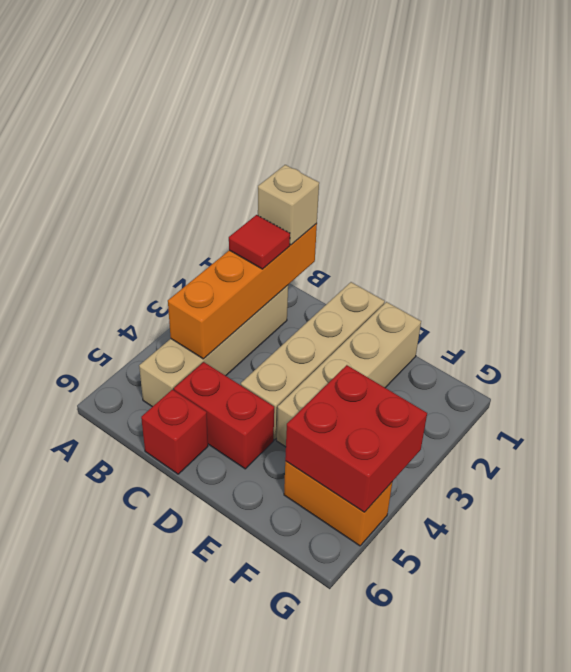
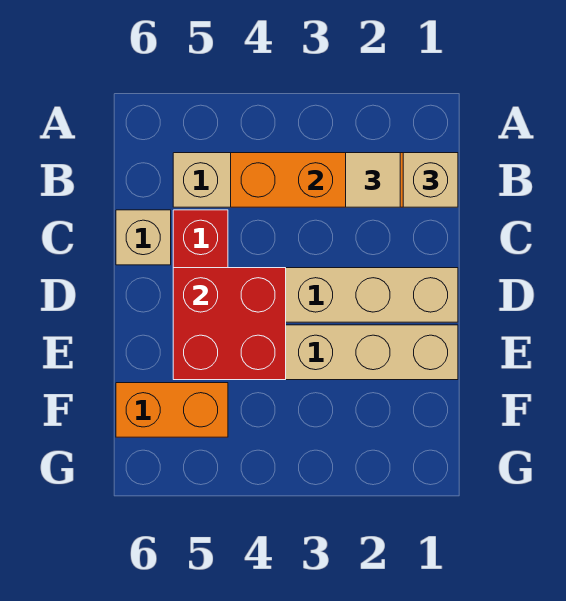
red 1x1 tile [229,215,290,269] -> tan 1x1 tile [346,153,400,207]
red 1x1 brick [141,389,208,474] -> tan 1x1 brick [116,210,171,265]
red 2x2 brick [285,365,427,512] -> red 2x2 brick moved to [173,268,286,380]
orange 1x2 brick [284,461,392,546] -> orange 1x2 brick turned to [116,383,228,437]

